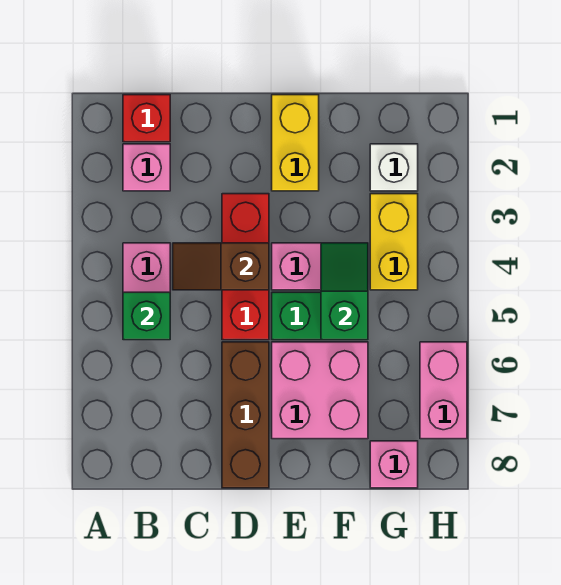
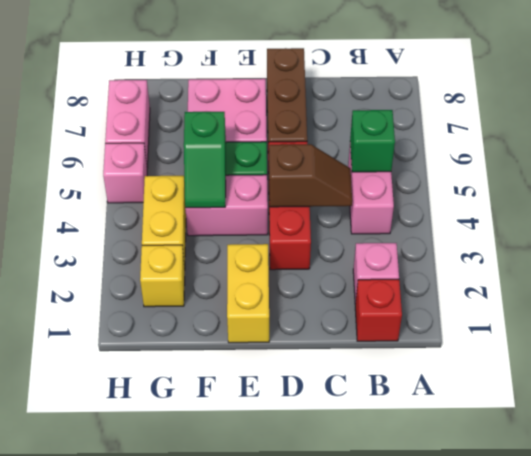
white 1x1 brick [370,144,418,191] -> yellow 1x1 brick [140,245,185,307]
pink 1x1 brick [370,441,418,488] -> pink 1x1 brick moved to [103,143,147,203]

